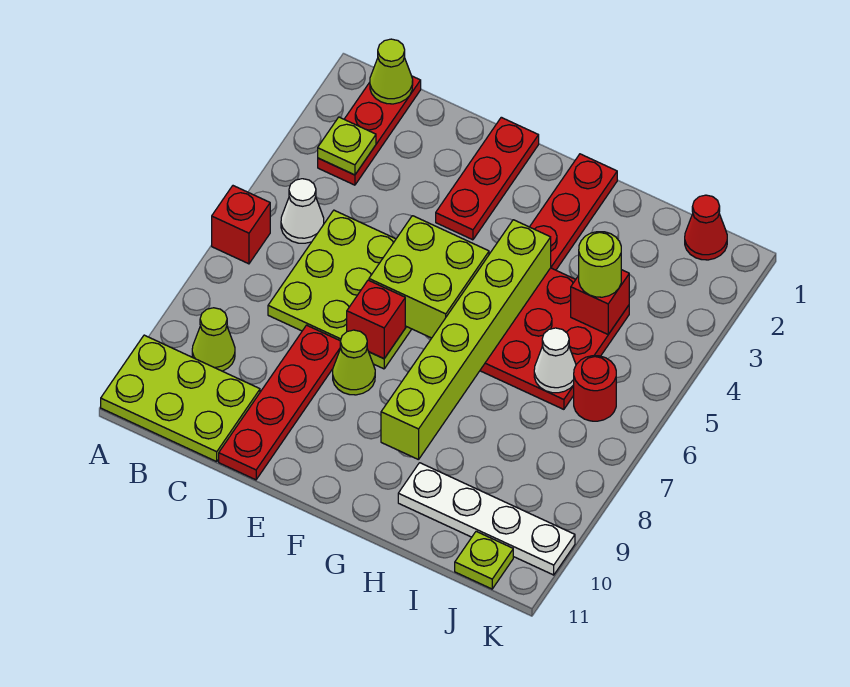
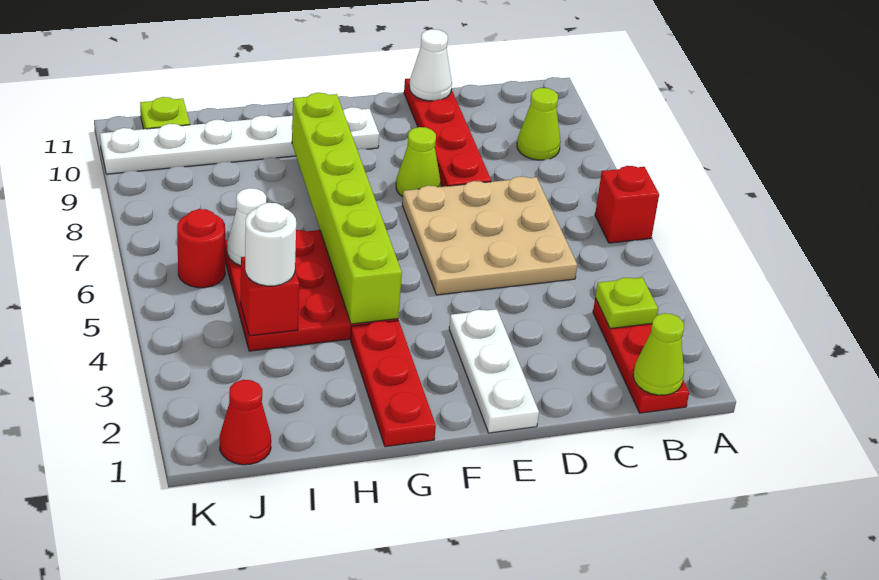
lime 2x3 plate [101,335,260,462] -> none
white 1x1 cone [281,179,324,243] -> white 1x1 cone moved to [409,29,452,101]
lime 3x3 plate [268,210,412,369] -> tan 3x3 plate [402,177,577,295]
red 1x3 plate [436,117,539,240] -> white 1x3 plate [449,309,539,433]
lime 2x2 brick [369,216,489,338] -> none
red 1x1 brick [347,280,405,359] -> none
white 1x4 plate [398,463,575,575] -> white 1x6 plate [100,107,379,174]
lime 1x1 round brick [579,232,621,297] -> white 1x1 round brick [245,203,296,286]

